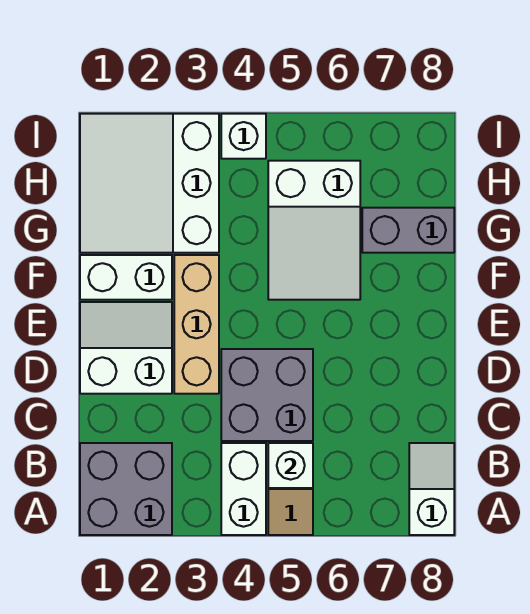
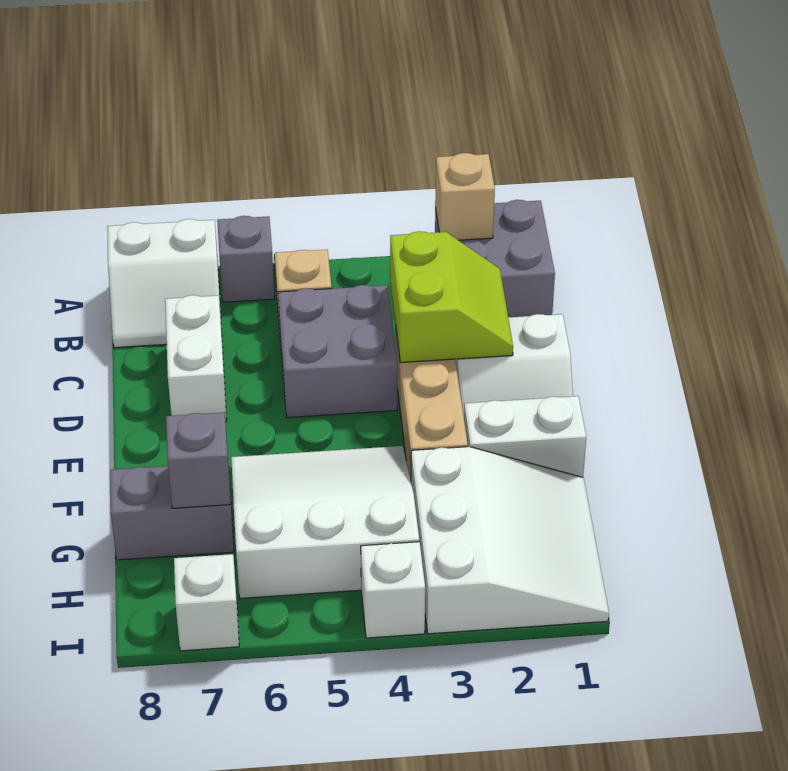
none -> tan 1x1 brick [435,153,495,240]
white 1x2 brick [221,443,266,535] -> white 1x2 brick moved to [165,295,227,422]
none -> grey 1x1 brick [217,216,274,302]
white 1x2 slope [409,443,454,535] -> white 2x2 slope [107,219,222,348]
white 1x1 brick [268,443,313,488] -> white 1x1 brick moved to [174,554,239,651]
none -> lime 2x2 slope [390,231,513,363]
white 2x3 slope [268,161,360,300] -> white 3x3 slope [231,446,419,598]
none -> grey 1x1 brick [166,413,231,508]

